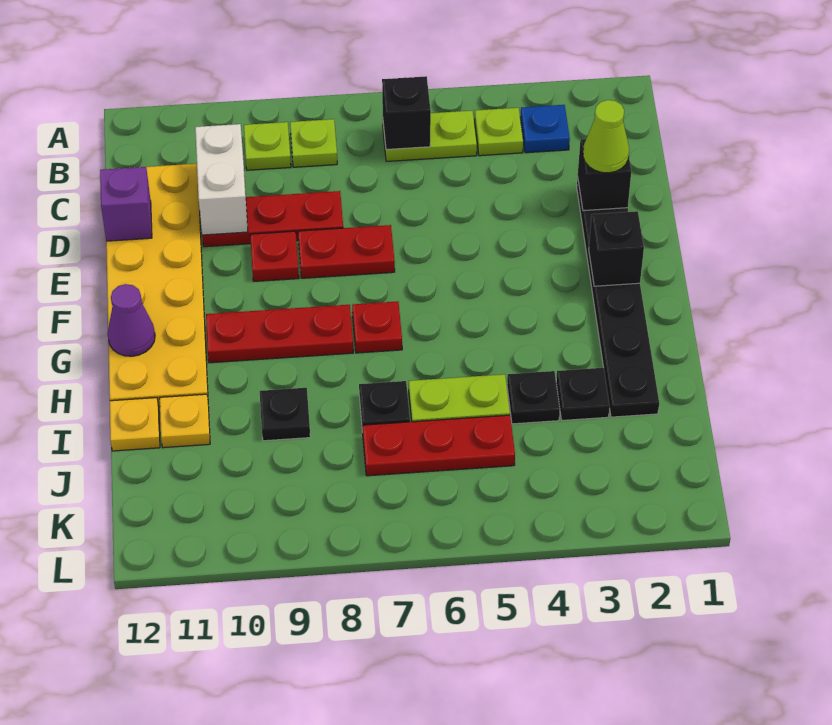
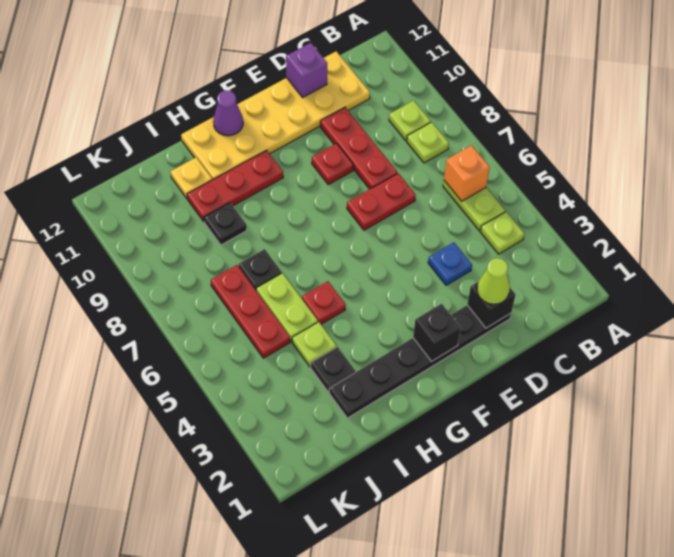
blue 1x1 plate [520,105,570,153] -> blue 1x1 plate moved to [428,242,472,285]
black 1x1 brick [382,76,431,150] -> orange 1x1 brick [444,145,490,201]
white 1x2 brick [195,124,248,235] -> none
red 1x2 plate [298,225,395,278] -> red 1x2 plate turned to [347,173,416,230]
red 1x1 plate [352,301,402,353] -> red 1x1 plate moved to [302,281,346,324]
red 1x3 plate [206,305,353,363] -> red 1x3 plate turned to [187,150,283,221]
black 1x1 plate [507,371,560,424] -> lime 1x1 plate [292,322,336,367]
yellow 1x1 plate [110,398,160,451] -> none

